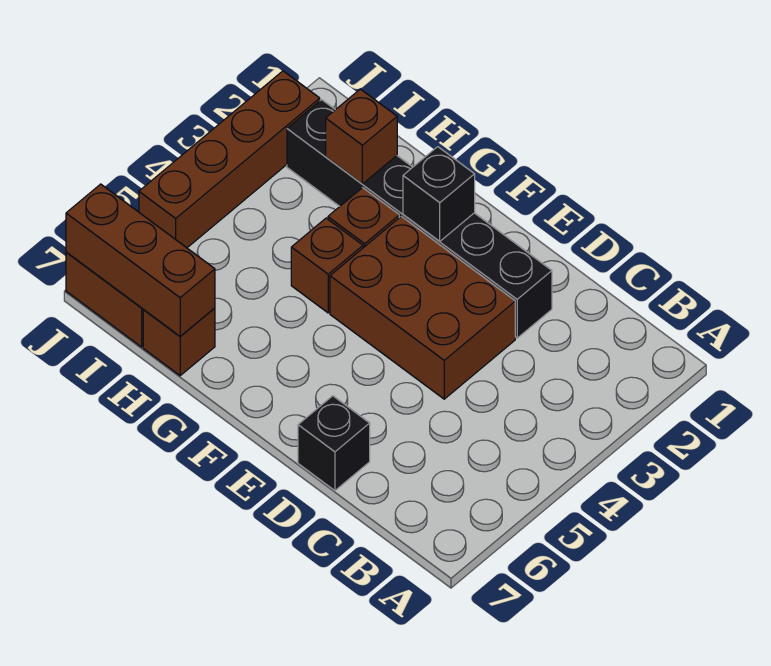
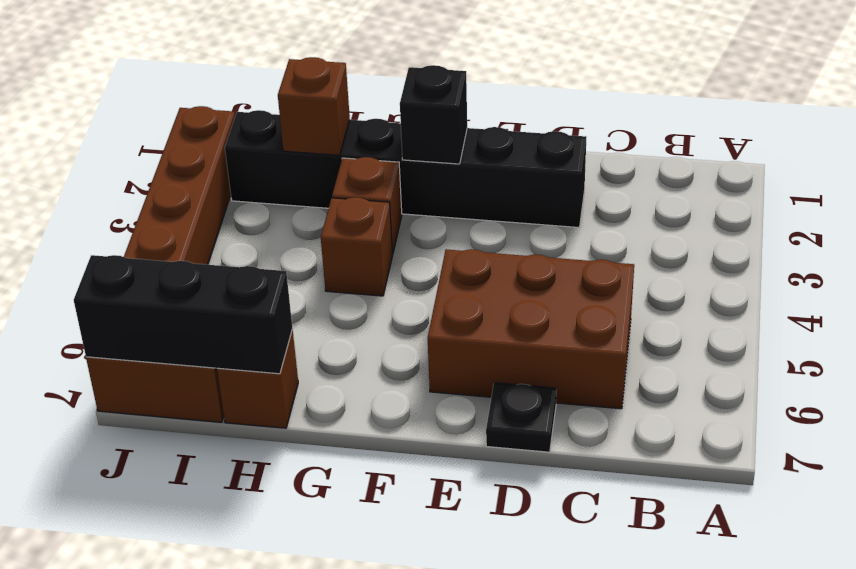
brown 2x3 brick [330,216,515,399] -> brown 2x3 brick moved to [428,249,634,409]
black 1x1 brick [298,396,370,491] -> black 1x1 plate [486,383,556,452]
brown 1x3 brick [66,184,215,336] -> black 1x3 brick [74,255,292,374]

